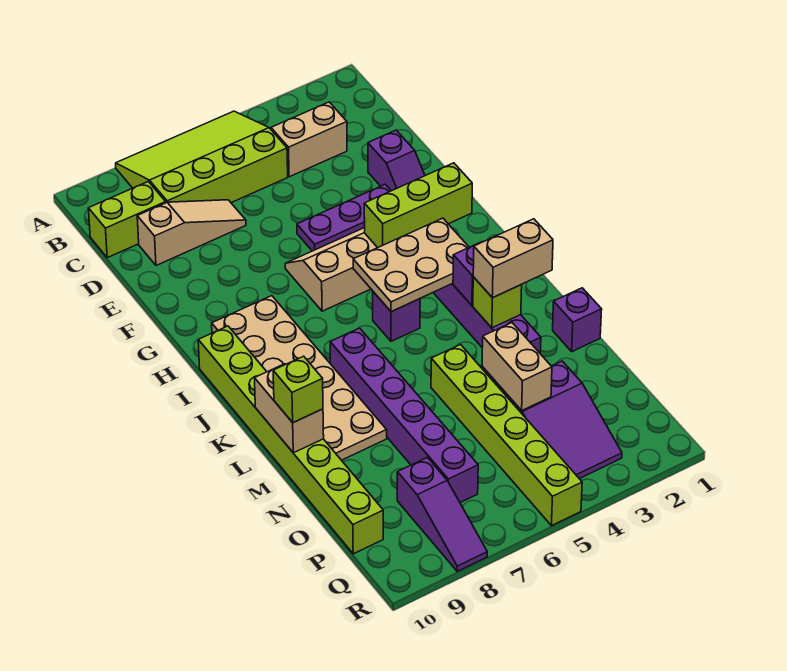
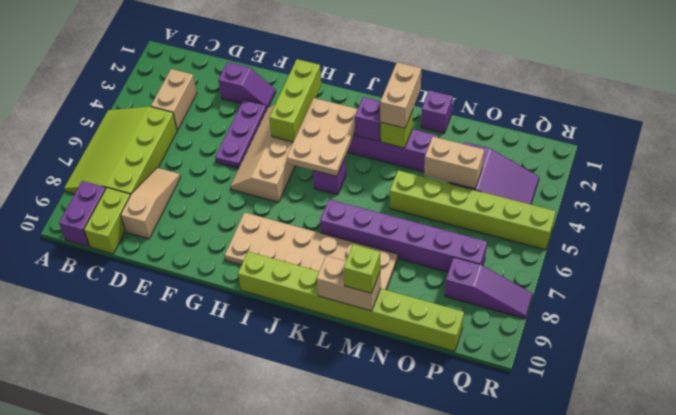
none -> purple 1x2 brick [59,181,106,247]

